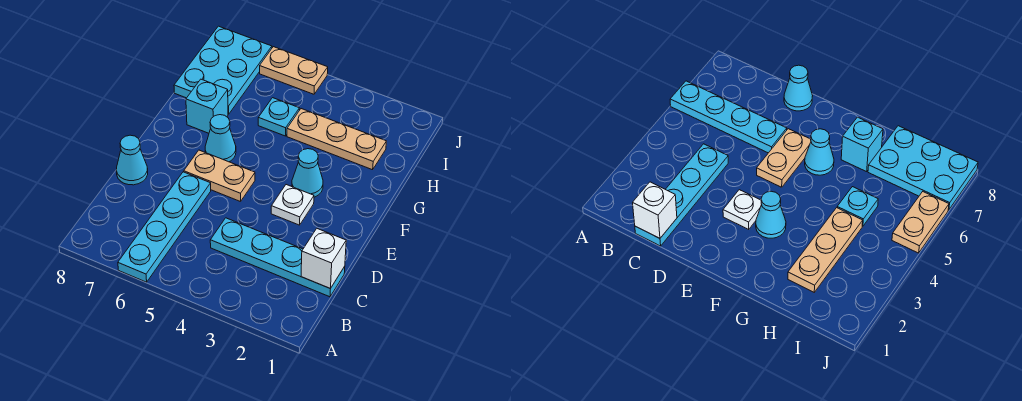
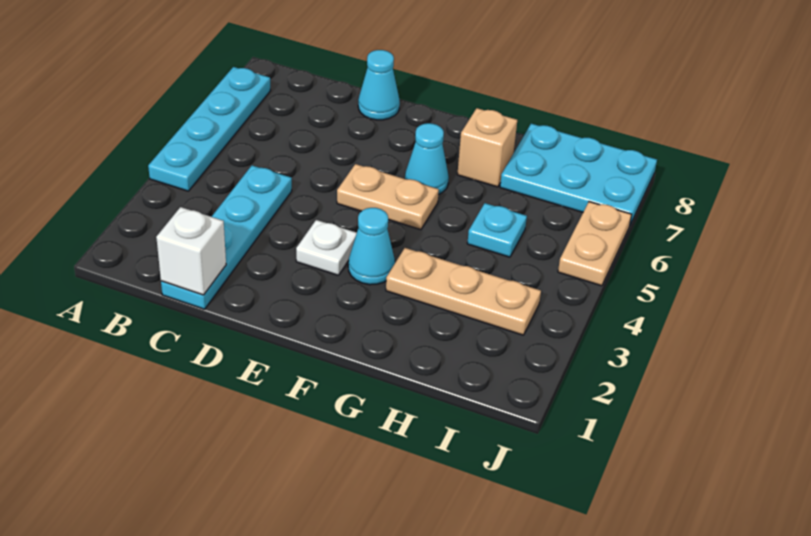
cyan 1x4 plate [118,172,211,282] -> cyan 1x4 plate turned to [148,67,271,191]
tan 1x2 plate [184,150,255,202] -> tan 1x2 plate turned to [337,164,439,230]
cyan 1x1 brick [186,79,228,133] -> tan 1x1 brick [457,108,517,187]
tan 1x3 plate [287,109,386,170] -> tan 1x3 plate turned to [386,248,541,335]

